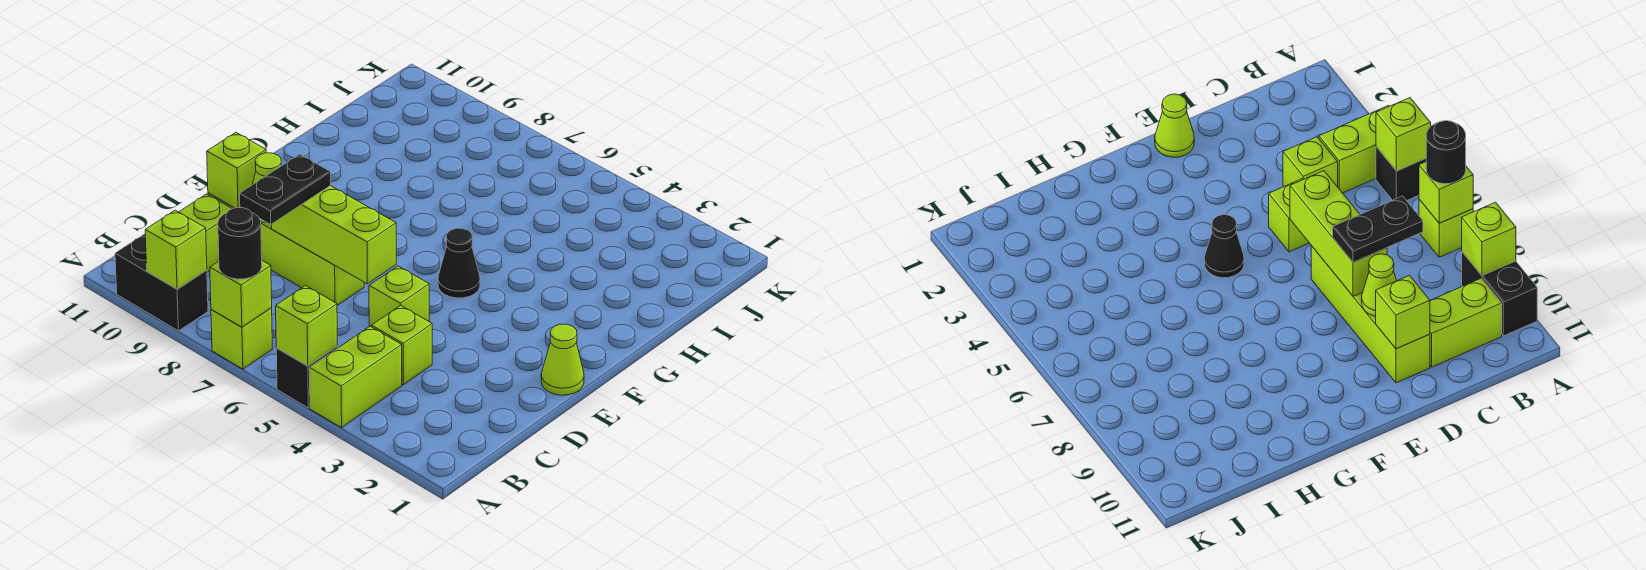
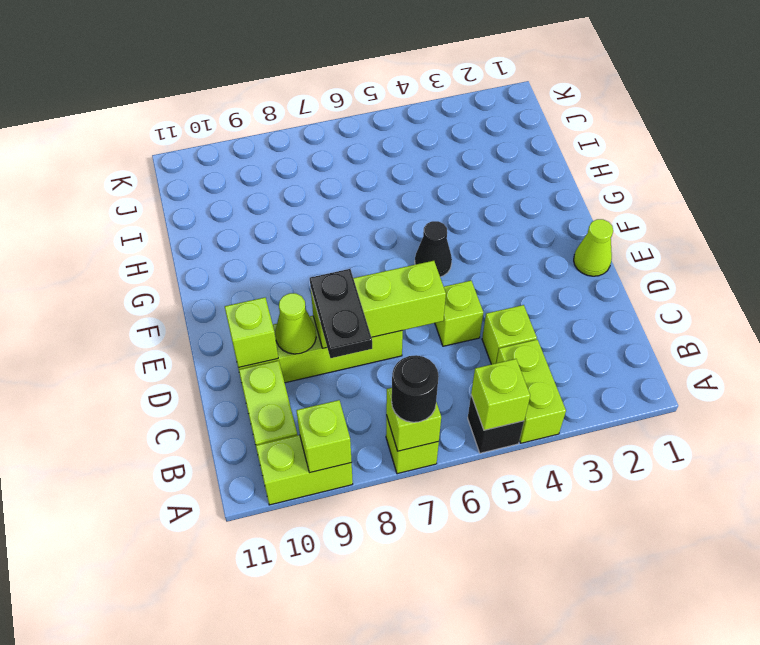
black 1x2 brick [115,234,208,331] -> lime 1x2 brick [256,435,353,505]

